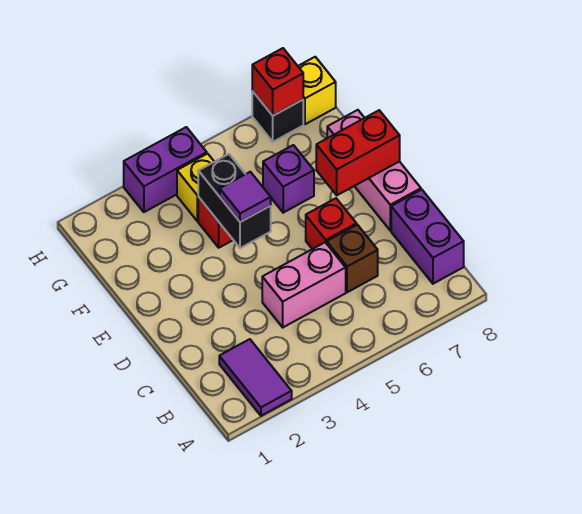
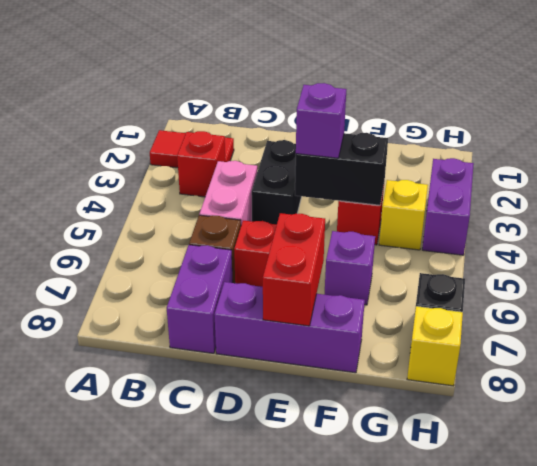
purple 1x2 tile [219,339,292,416] -> red 1x2 tile [150,130,234,168]
purple 1x2 brick [391,190,464,284] -> purple 1x2 brick turned to [167,245,233,353]
none -> black 1x2 brick [252,140,302,224]
pink 1x3 brick [327,110,421,231] -> purple 1x3 brick [214,282,365,373]
purple 1x1 tile [220,172,271,222] -> purple 1x1 brick [296,83,347,158]
red 1x1 brick [252,48,303,116] -> red 1x1 brick moved to [177,131,225,197]

